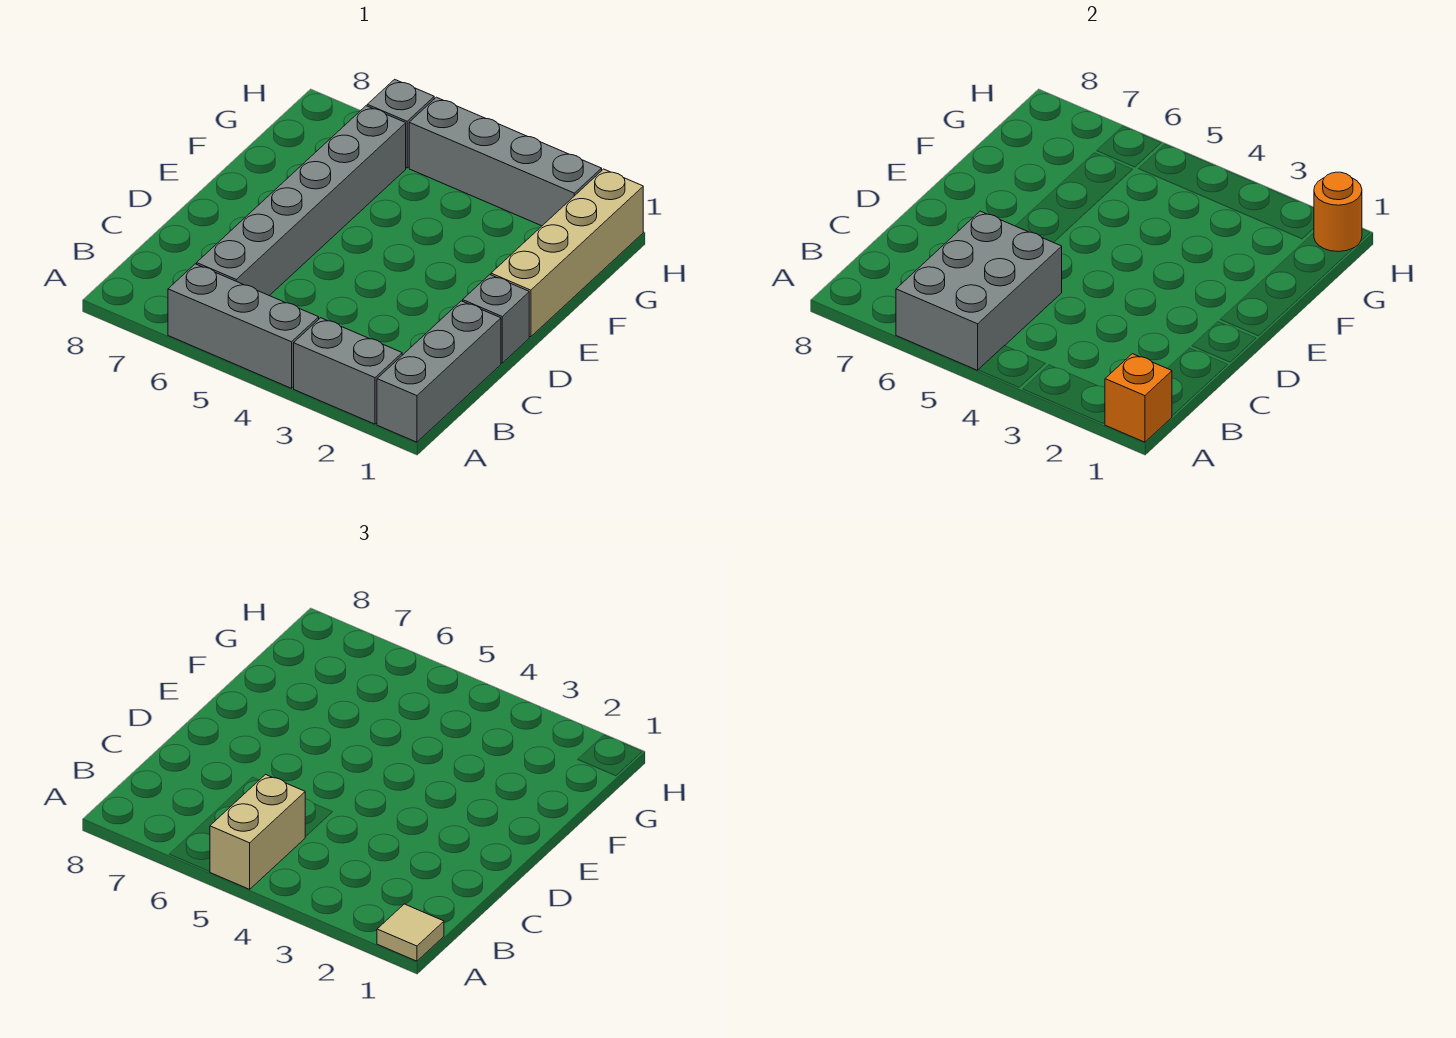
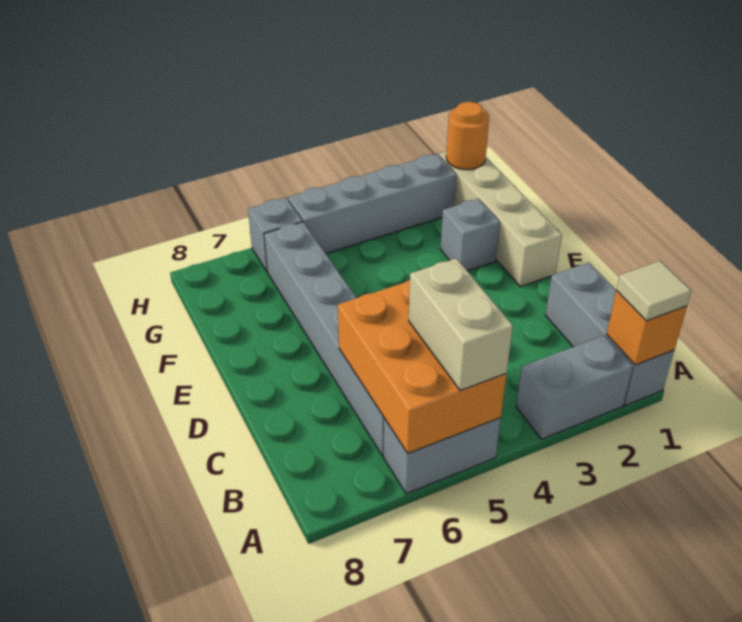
grey 1x3 brick [168,264,319,388] -> grey 1x2 brick [384,418,501,494]
grey 2x3 brick [896,211,1062,370] -> orange 2x3 brick [338,280,507,453]
grey 1x1 brick [463,275,529,363] -> grey 1x1 brick moved to [440,199,500,271]

